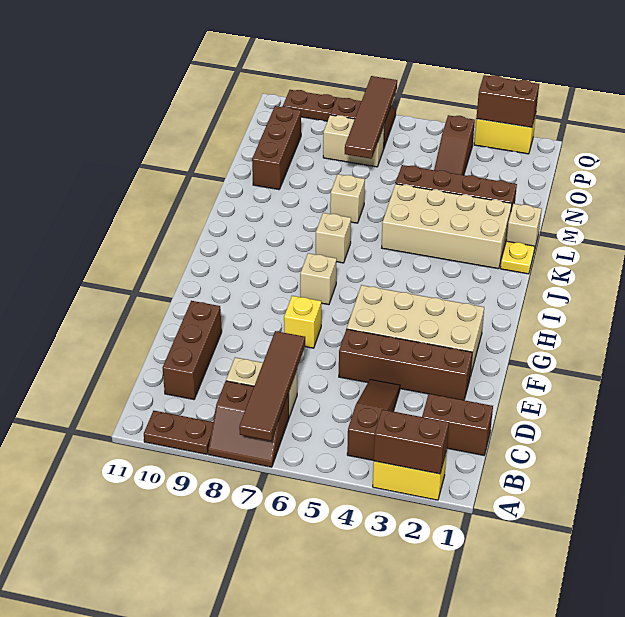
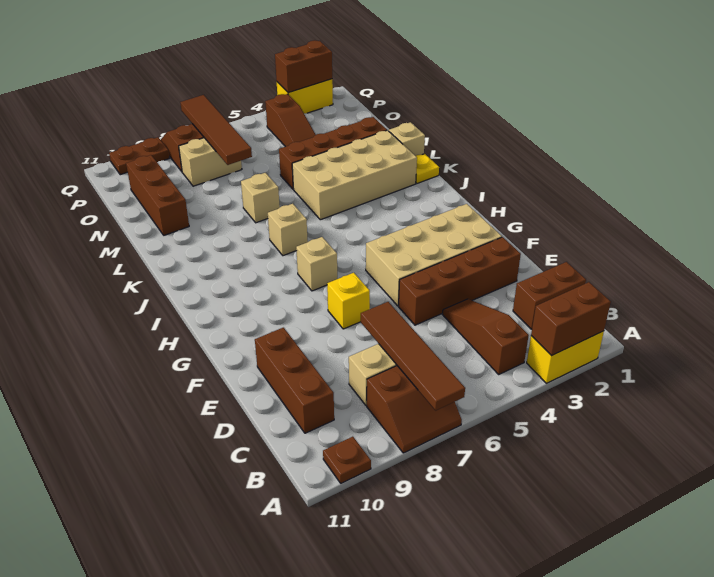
brown 1x2 plate [144,411,213,454] -> brown 1x1 plate [323,437,371,483]

